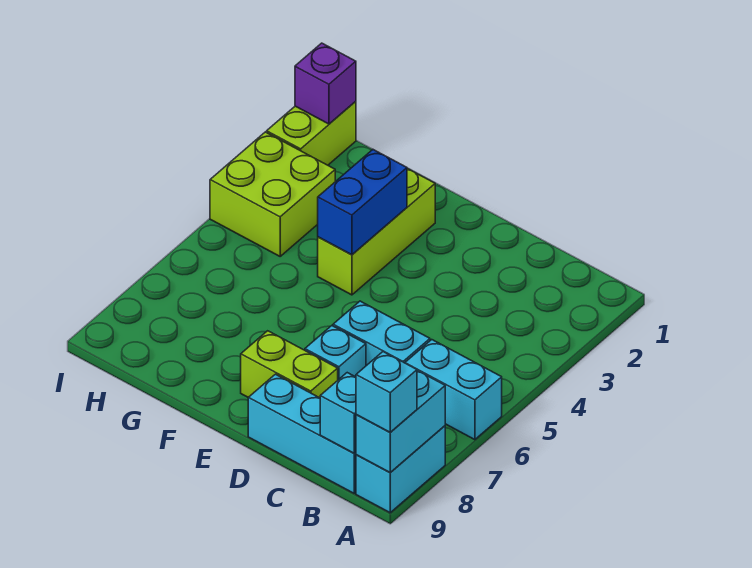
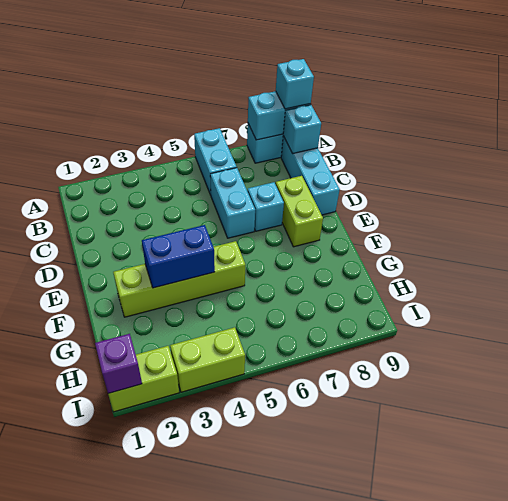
lime 1x3 brick [318,169,435,295] -> lime 1x4 brick [113,241,245,317]
lime 2x2 brick [210,132,335,256] -> lime 1x2 brick [170,327,245,392]

